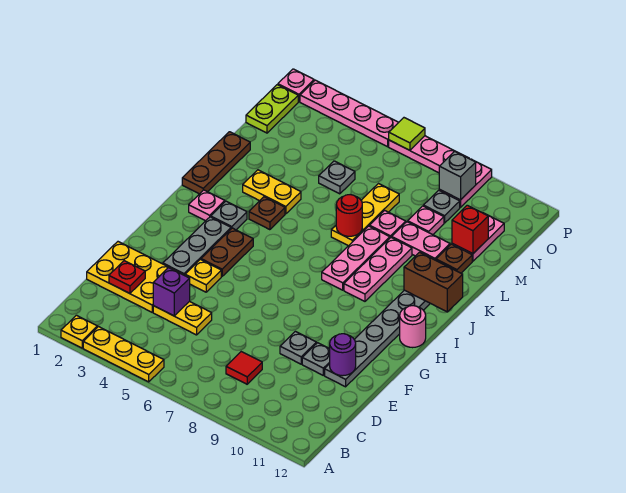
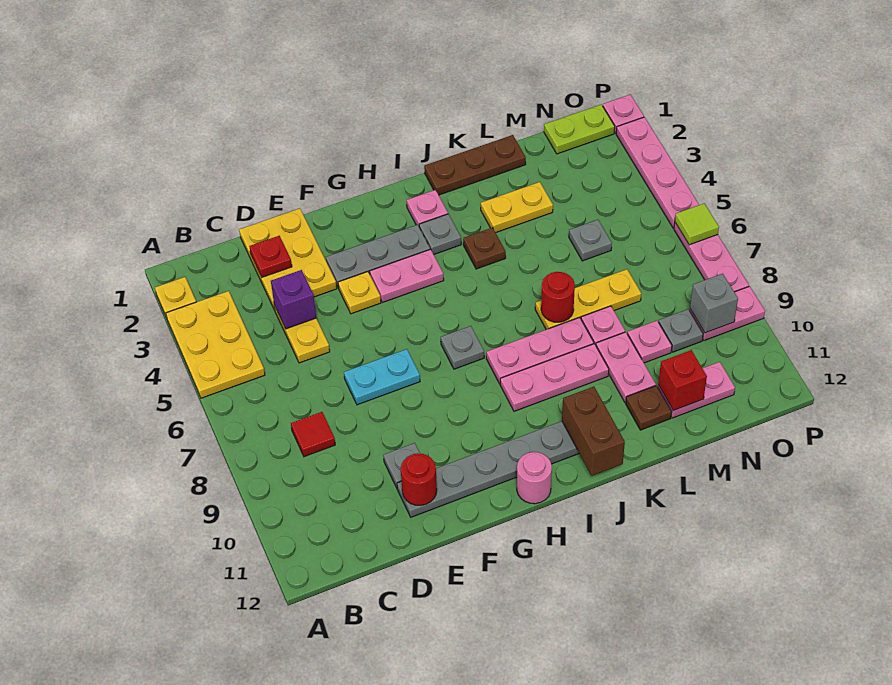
yellow 1x3 plate [83,327,164,382] -> yellow 2x3 plate [166,291,265,398]
none -> cyan 1x2 plate [344,349,420,405]
grey 1x1 plate [280,331,316,364] -> grey 1x1 plate moved to [441,326,484,369]
purple 1x1 round brick [330,334,356,376] -> red 1x1 round brick [401,453,437,505]
brown 1x2 plate [201,228,253,276] -> pink 1x2 plate [370,249,444,303]
yellow 1x2 plate [243,170,301,214] -> yellow 1x2 plate turned to [481,182,553,233]

